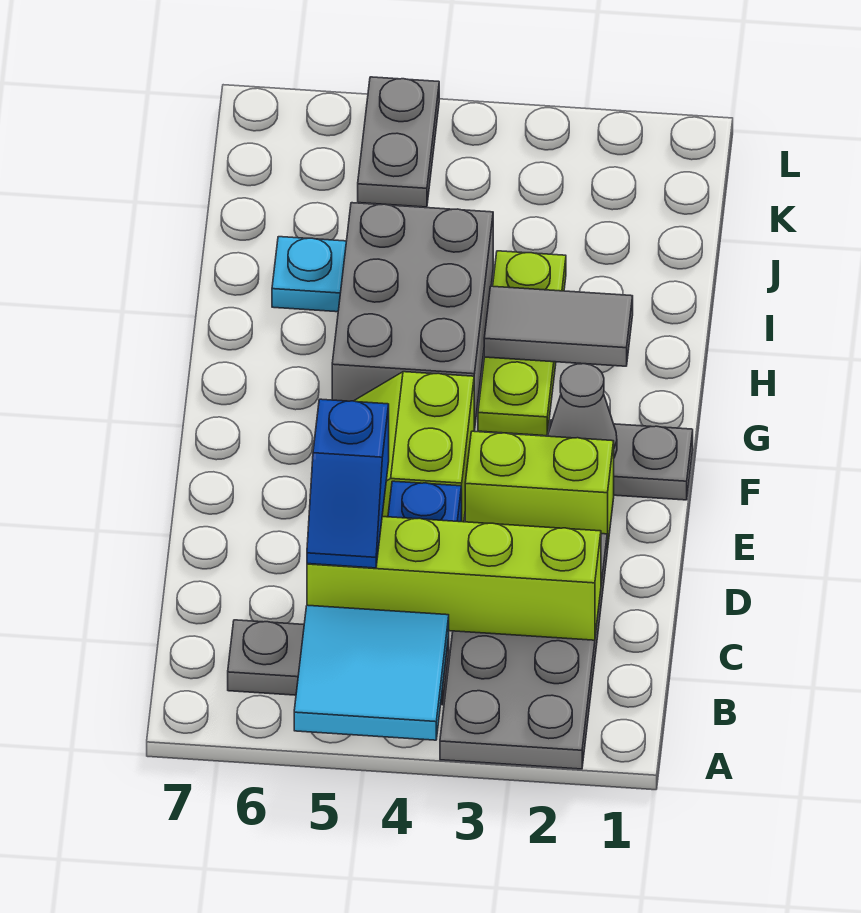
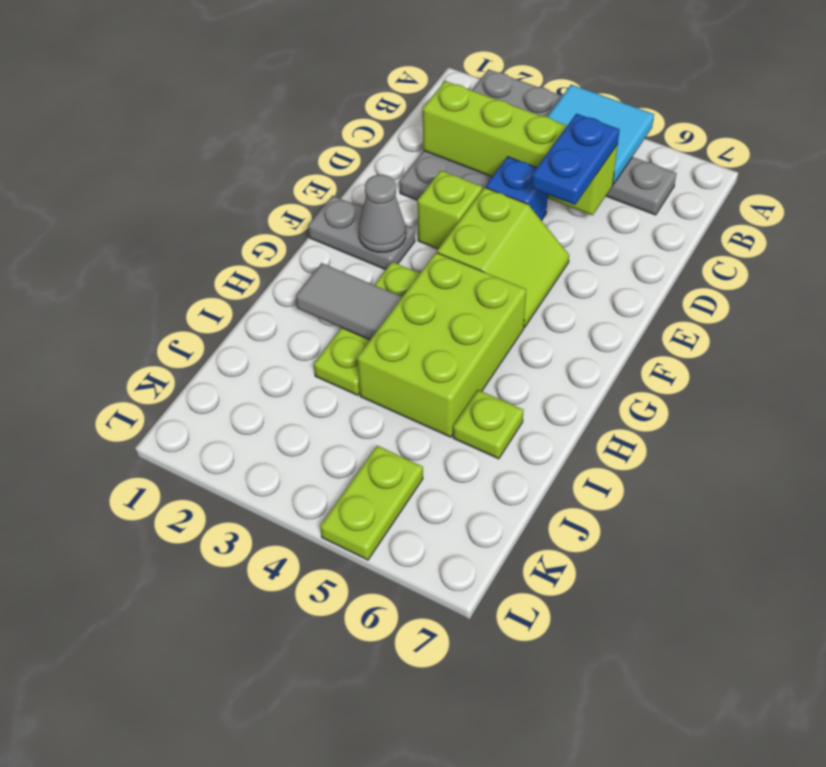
blue 1x2 slope [307,399,389,568] -> blue 1x2 plate [531,114,620,205]
lime 1x2 brick [465,431,614,550] -> lime 1x1 brick [417,171,482,249]
grey 2x3 brick [332,203,493,431] -> lime 2x3 brick [357,253,526,437]
cyan 1x1 plate [272,237,346,312] -> lime 1x1 plate [453,390,524,459]
grey 1x2 plate [358,77,439,207] -> lime 1x2 plate [320,446,423,560]

